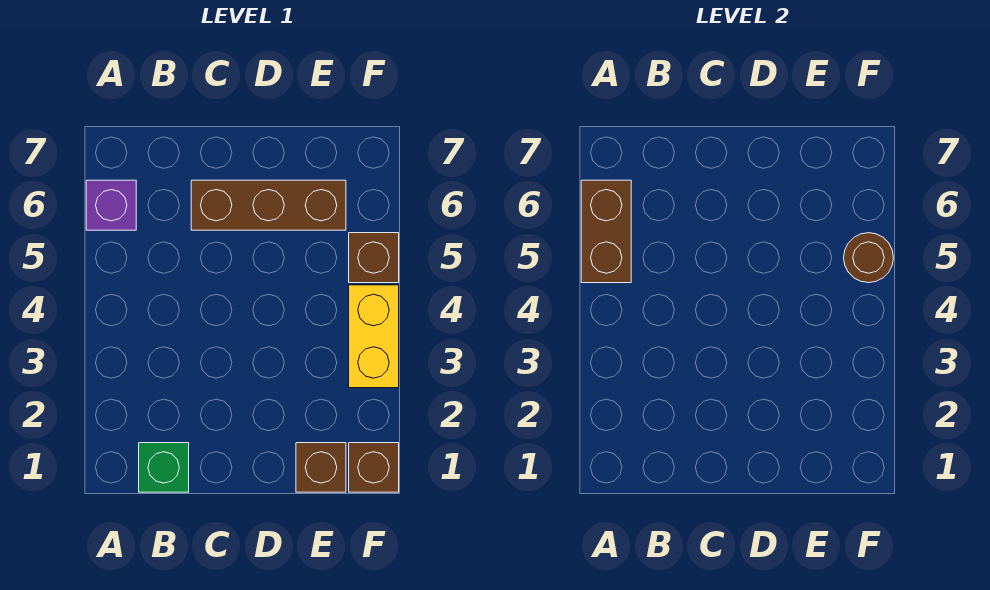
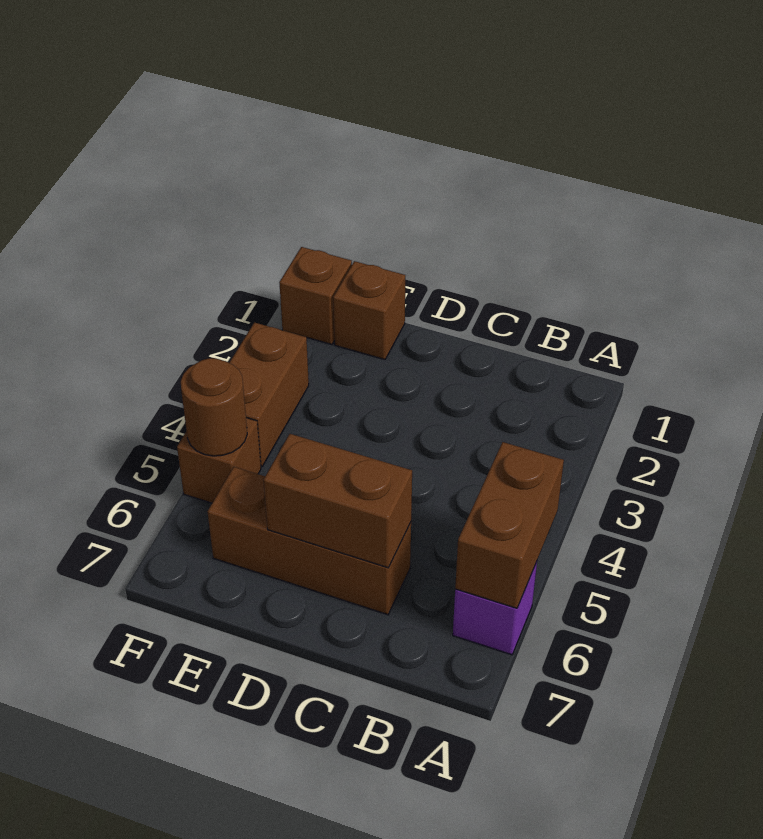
green 1x1 brick [139,443,189,492] -> none
none -> brown 1x2 brick [264,434,412,568]
yellow 1x2 brick [349,285,399,388] -> brown 1x2 brick [229,322,309,467]

